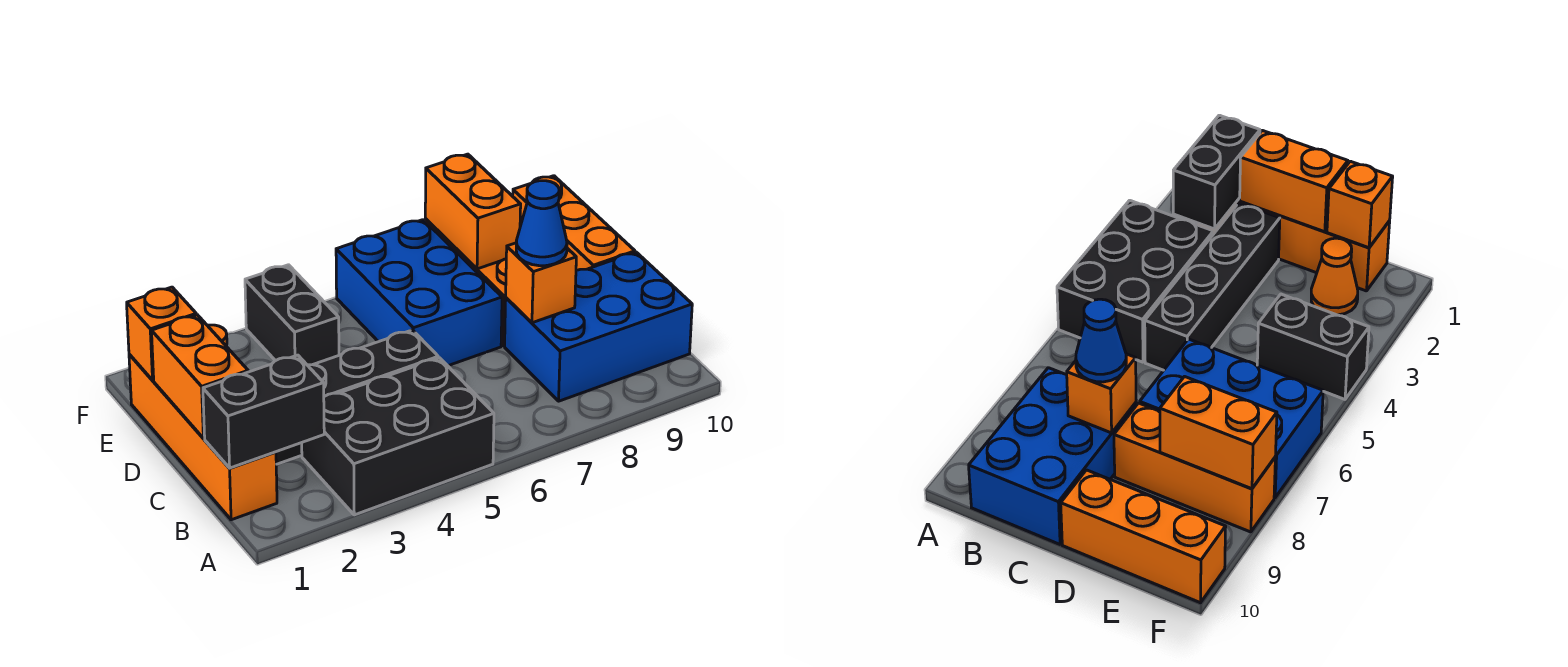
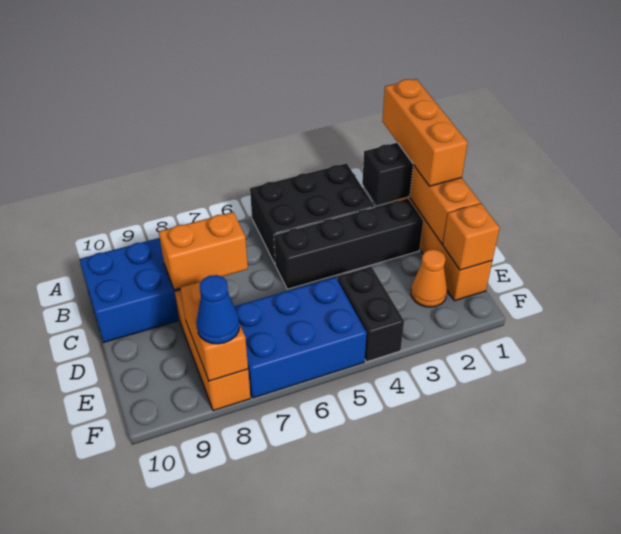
orange 1x1 brick [506,243,576,323] -> orange 1x2 brick [159,212,248,290]
blue 1x1 cone [516,181,567,266] -> blue 1x1 cone moved to [196,275,240,344]
blue 2x3 brick [336,220,502,366] -> blue 2x3 brick turned to [234,277,367,398]
orange 1x3 brick [513,176,635,270] -> orange 1x3 brick moved to [382,79,468,186]

